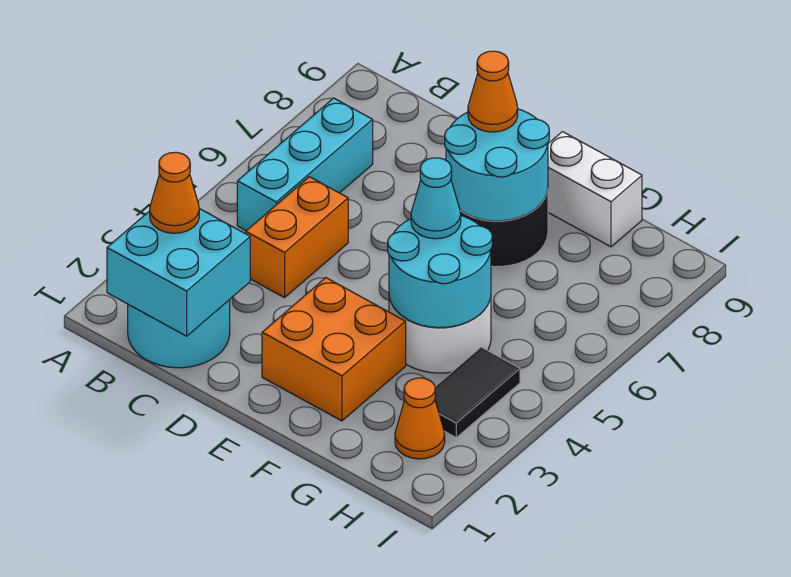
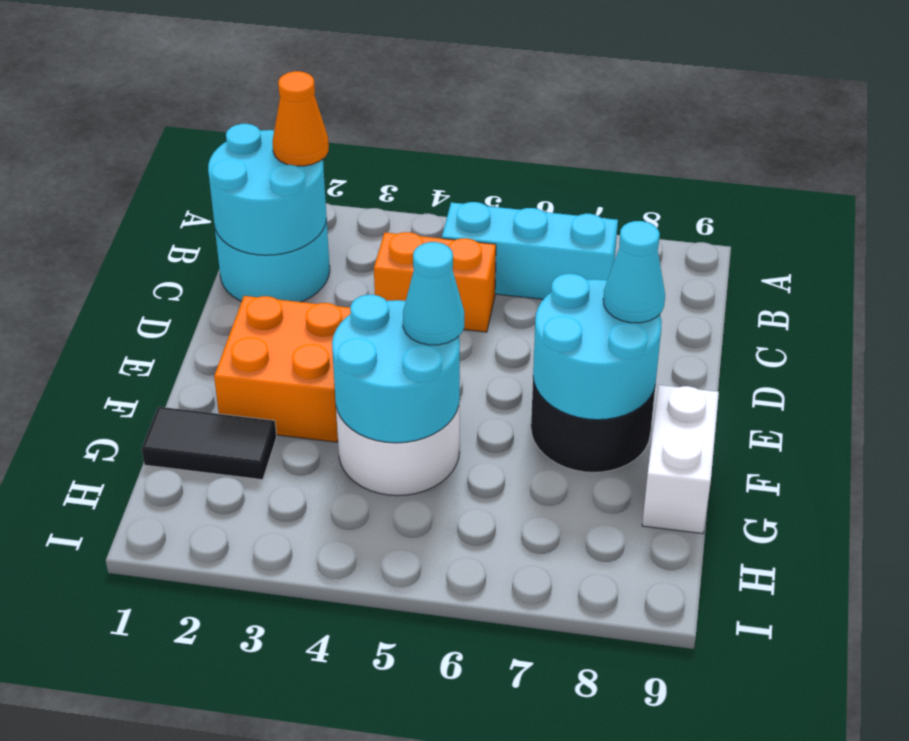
cyan 2x2 brick [107,209,250,336] -> cyan 2x2 round brick [208,124,327,255]
orange 1x1 cone [468,51,518,132] -> cyan 1x1 cone [603,221,665,323]
orange 1x1 cone [395,378,445,459] -> none
black 1x2 tile [435,347,520,437] -> black 1x2 tile moved to [142,407,277,480]

